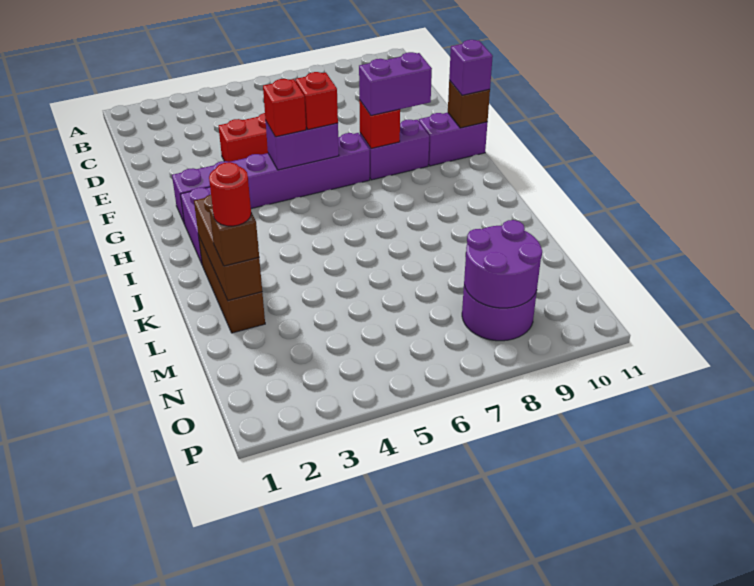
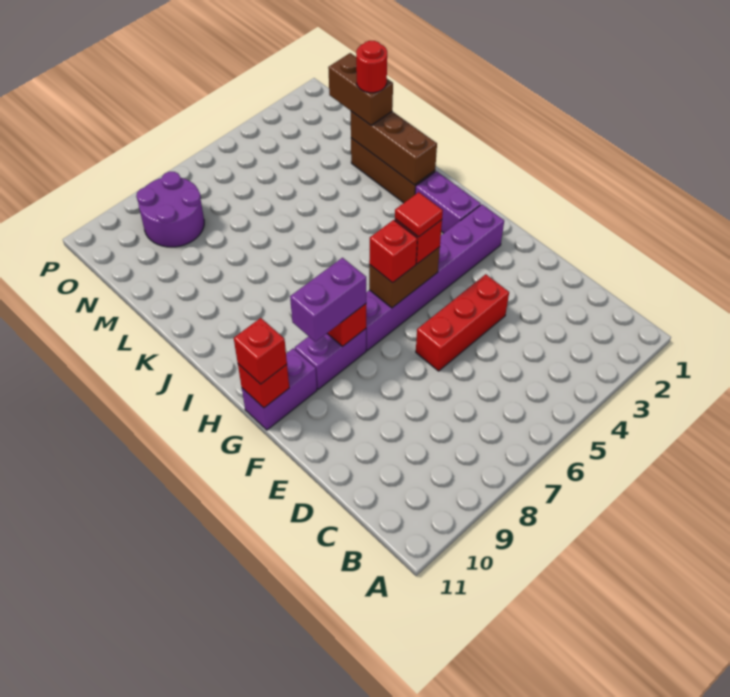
purple 1x2 brick [266,122,339,170] -> brown 1x2 brick [369,247,440,308]
none -> red 1x1 tile [395,192,443,237]
brown 1x1 brick [448,80,490,128] -> red 1x1 brick [238,364,289,408]
purple 1x1 brick [449,40,493,95] -> red 1x1 brick [234,318,287,384]
brown 1x1 brick [209,207,259,266] -> brown 1x2 brick [328,53,393,125]
purple 2x2 round brick [464,220,542,308] -> none

